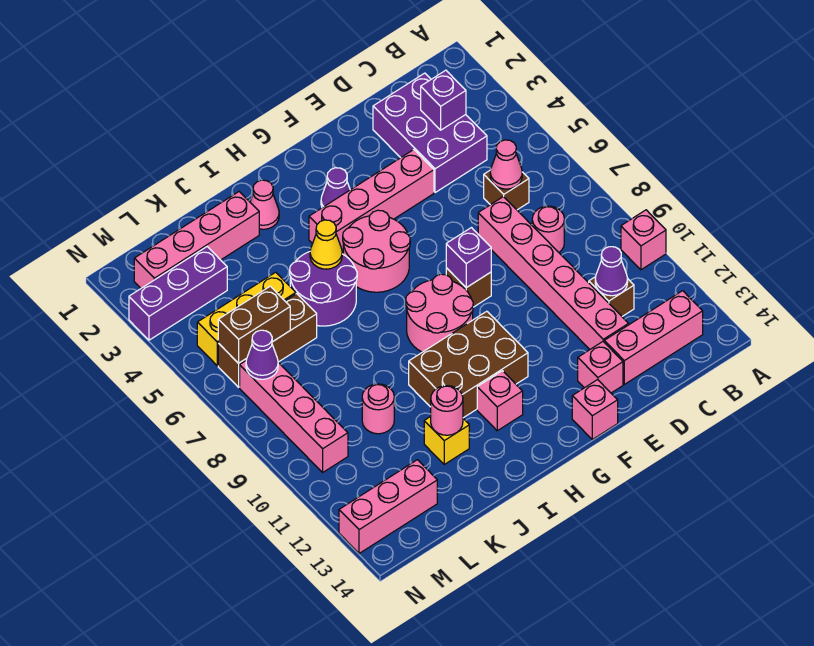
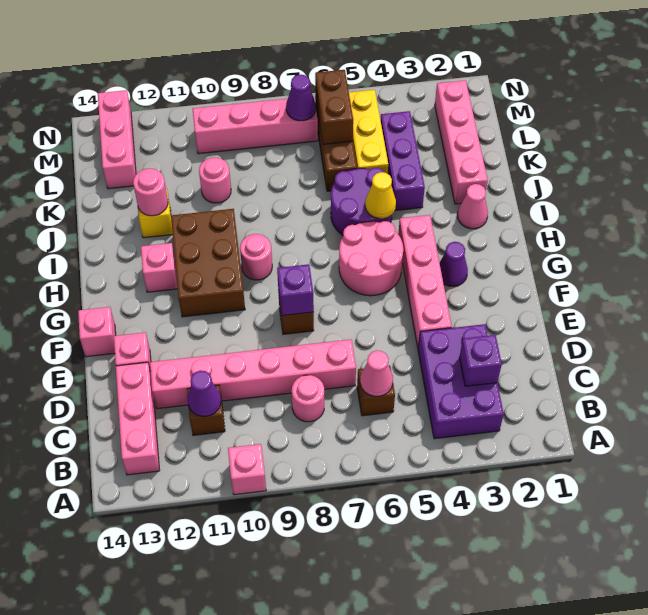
purple 2x3 brick [373,73,487,193] -> purple 2x3 brick turned to [418,324,504,439]
pink 2x2 round brick [406,274,473,352] -> pink 1x1 round brick [240,234,272,280]
purple 1x3 brick [129,247,227,340] -> purple 1x3 brick moved to [381,111,425,211]

